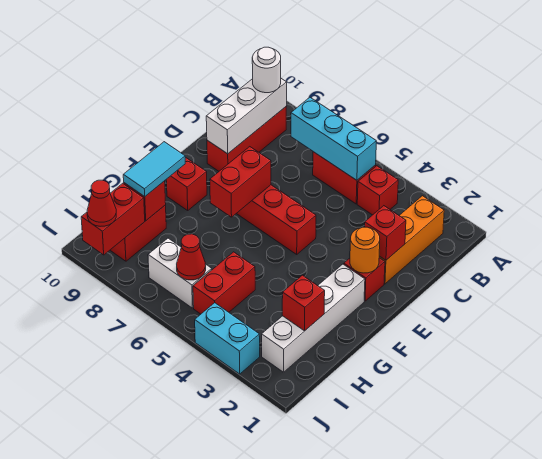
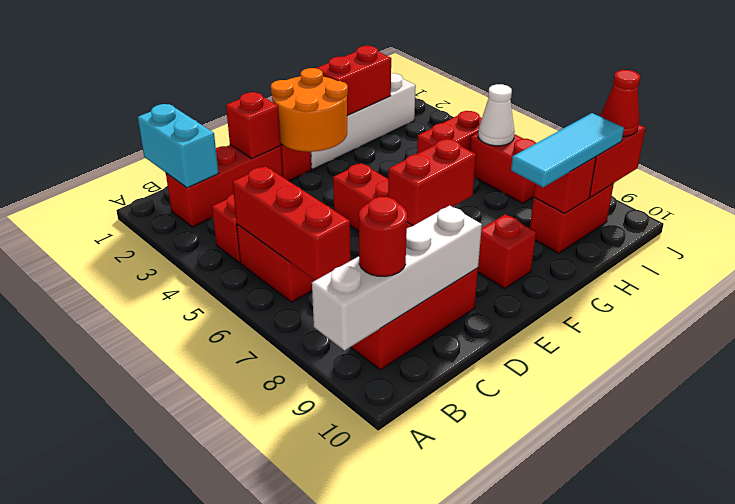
orange 1x3 brick [379,196,444,284] -> red 1x3 brick [166,145,283,227]
cyan 1x3 brick [291,97,376,180] -> red 1x3 brick [233,166,351,280]
white 1x3 brick [206,79,287,154] -> white 1x4 brick [312,205,482,351]
white 1x1 round brick [252,47,281,93] -> red 1x1 round brick [359,197,407,276]
orange 1x1 round brick [350,227,380,273] -> orange 2x2 round brick [271,68,348,152]
cyan 1x2 tile [123,142,185,197] -> cyan 1x3 tile [511,113,624,187]
red 1x1 brick [282,275,325,331] -> red 1x2 brick [317,46,391,116]
white 1x2 brick [148,238,212,308] -> red 1x2 brick [470,133,536,203]
red 1x1 cone [177,234,206,280] -> white 1x1 cone [478,84,515,146]
cyan 1x2 brick [195,303,260,374] -> cyan 1x2 brick moved to [138,104,219,188]

